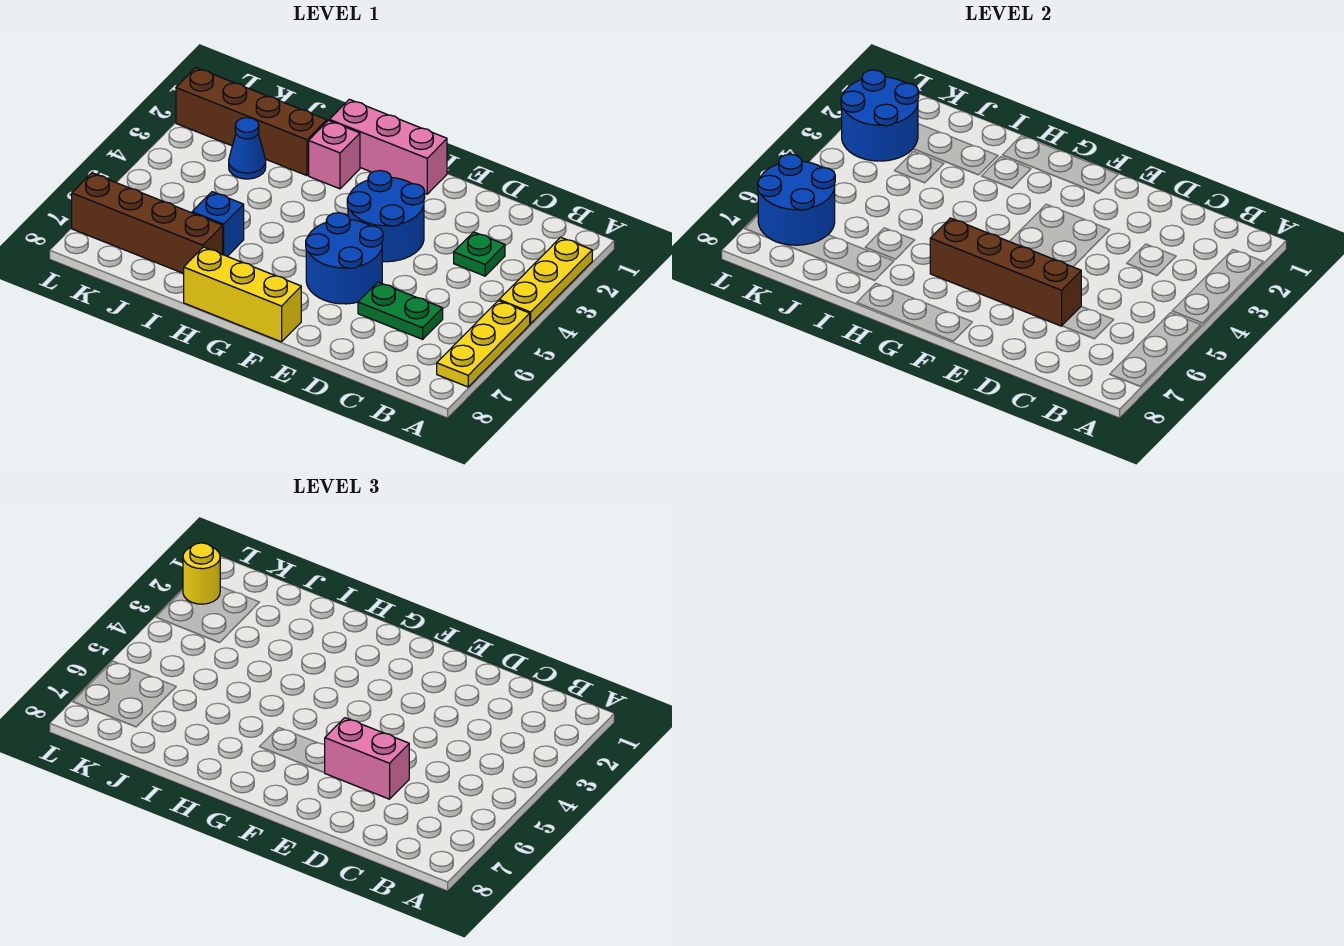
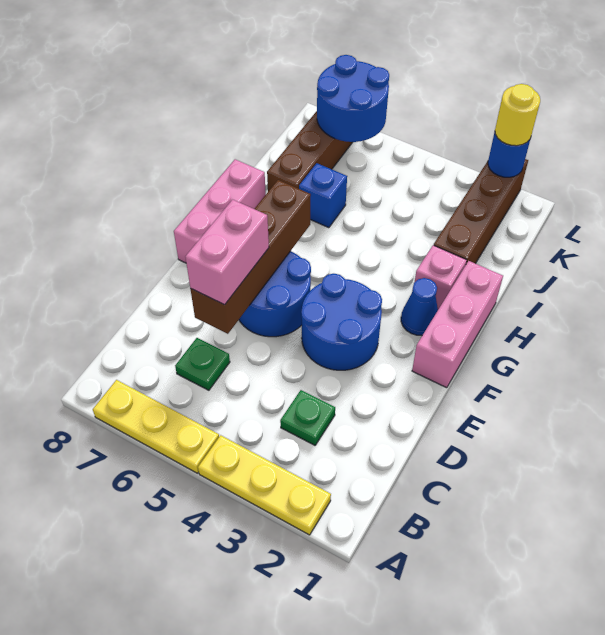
green 1x2 plate [358,282,443,339] -> green 1x1 plate [175,338,230,390]
yellow 1x3 brick [184,247,301,342] -> pink 1x3 brick [174,159,266,263]
blue 1x1 cone [229,118,266,179] -> blue 1x1 cone moved to [401,278,438,336]
blue 2x2 round brick [841,70,919,161] -> blue 1x1 round brick [488,132,531,177]

